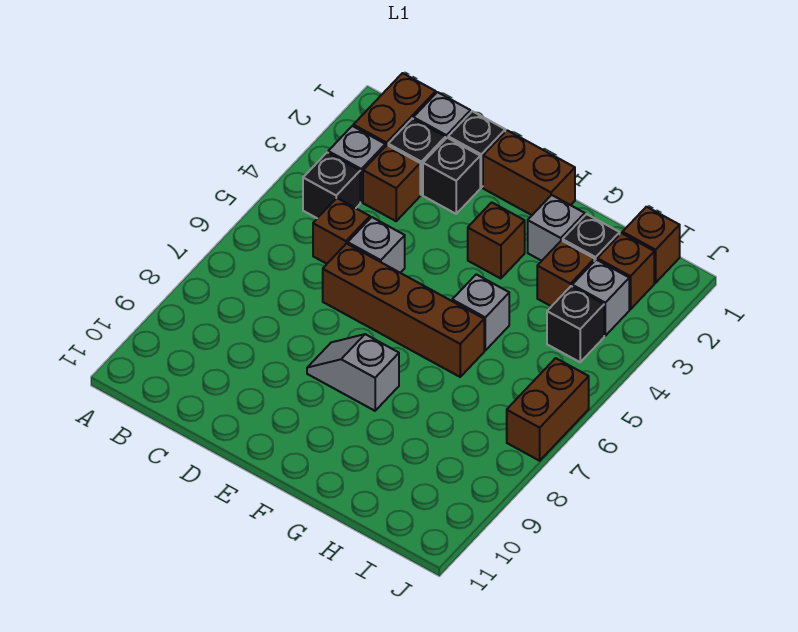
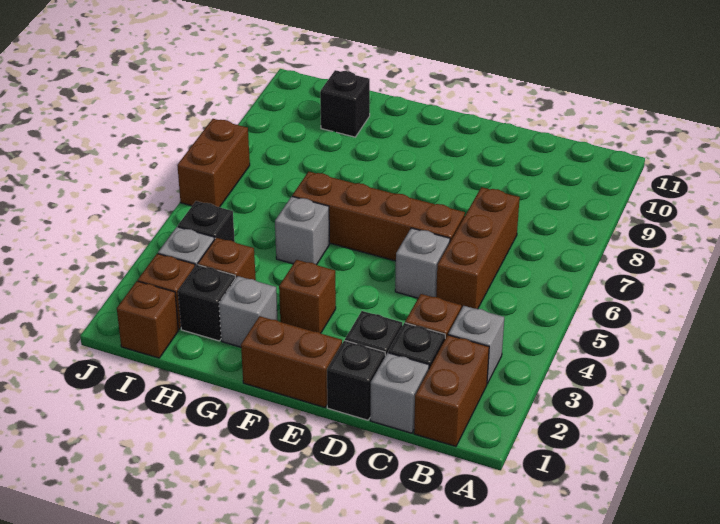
black 1x1 brick [303,153,360,218] -> black 1x1 brick moved to [320,70,370,137]
brown 1x1 brick [313,198,370,264] -> brown 1x3 brick [436,187,520,309]
grey 1x2 slope [307,334,399,411] -> none

